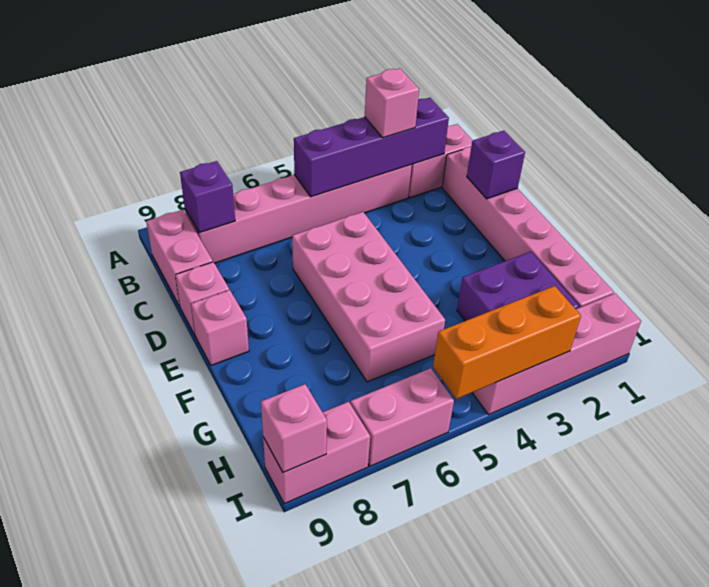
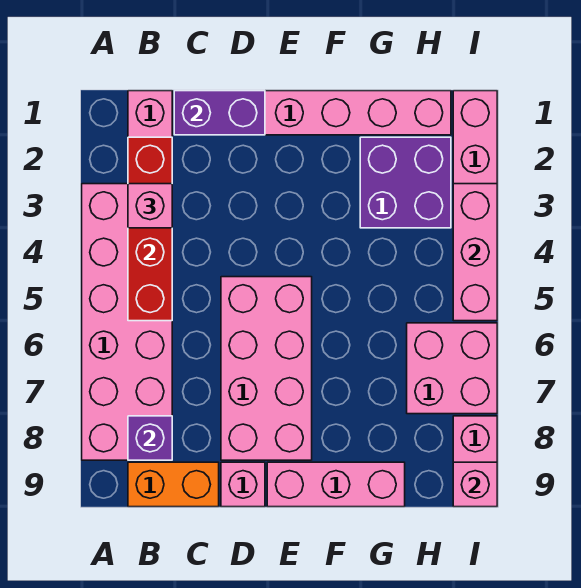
purple 1x4 brick [294,98,449,197] -> red 1x4 brick [128,137,172,321]
pink 1x6 brick [185,165,412,263] -> pink 2x6 brick [82,184,172,460]
pink 1x2 brick [146,210,213,306] -> orange 1x2 brick [128,462,219,507]
purple 1x1 brick [467,131,525,199] -> purple 1x2 brick [174,91,265,135]
pink 2x4 brick [292,212,445,382] -> pink 2x4 brick turned to [221,277,312,460]
pink 1x1 brick [191,290,249,365] -> pink 1x3 brick [267,462,405,507]
orange 1x3 brick [433,286,581,399] -> pink 1x3 brick [453,184,497,321]
pink 1x2 brick [351,368,454,466] -> pink 2x2 brick [407,323,497,414]

